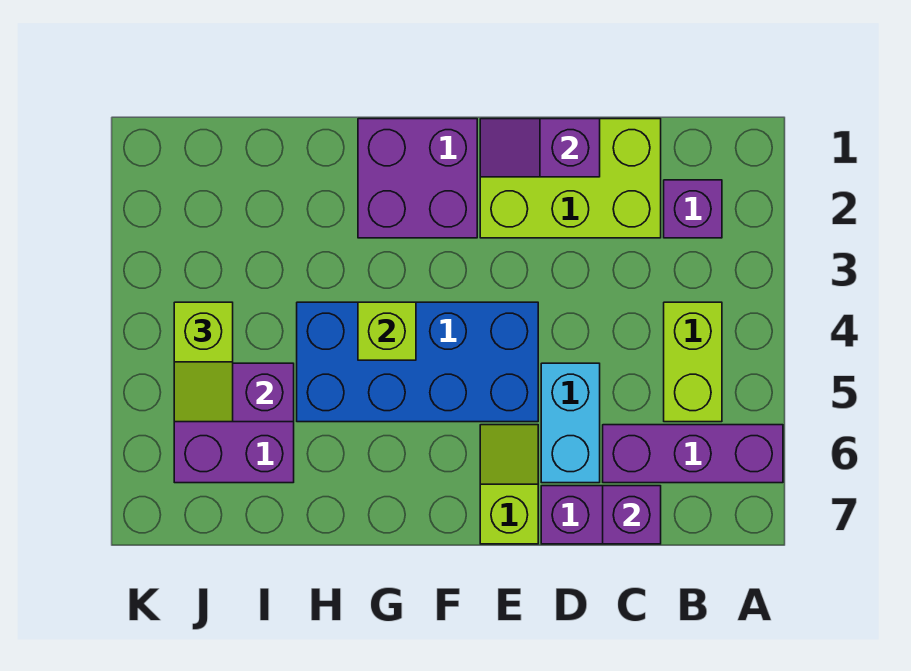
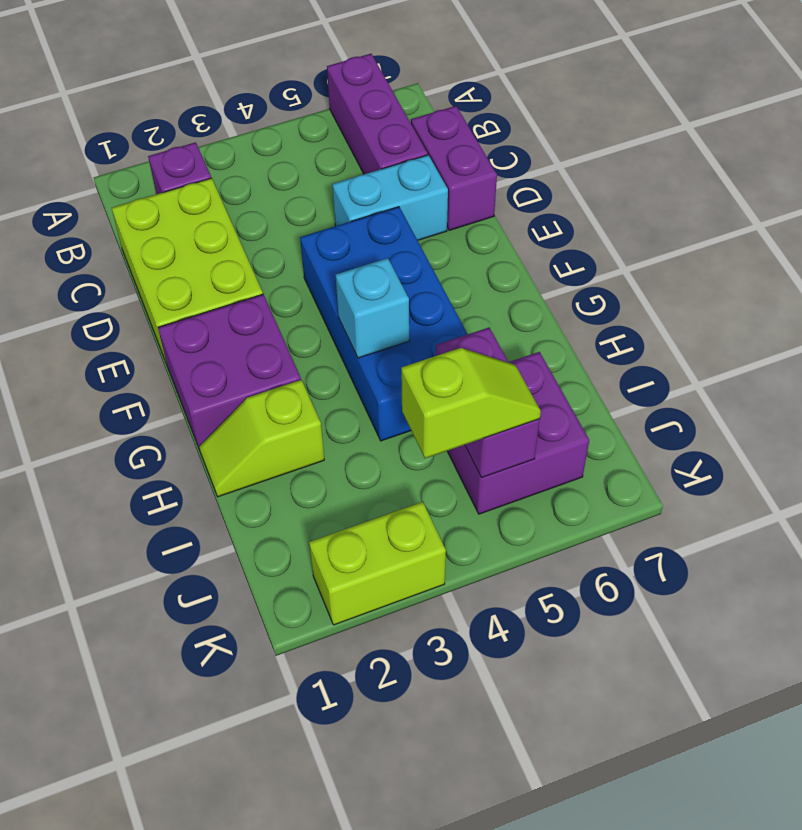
lime 1x2 brick [664,302,722,422] -> lime 1x2 brick moved to [309,502,446,625]
purple 1x1 brick [603,486,661,544] -> none
purple 1x2 slope [480,119,600,177] -> none
lime 1x2 slope [480,425,538,544] -> lime 1x2 slope moved to [199,380,324,497]
lime 1x1 brick [358,302,416,360] -> cyan 1x1 brick [336,258,409,358]

